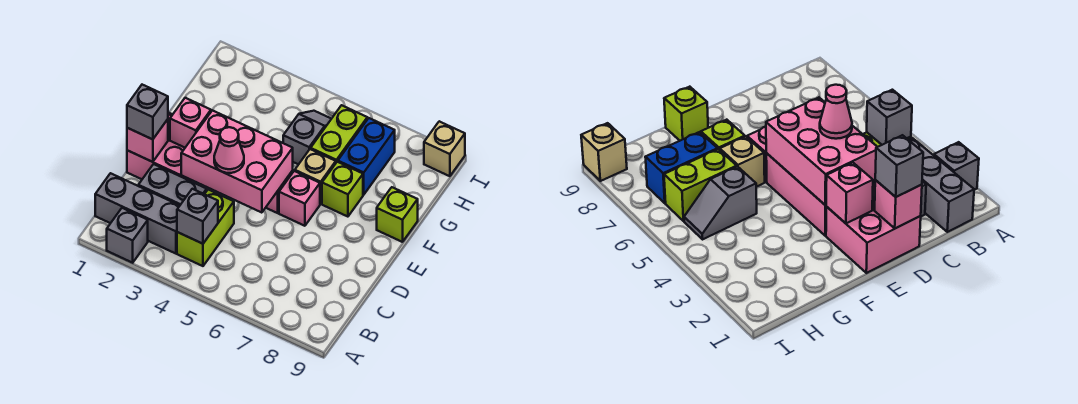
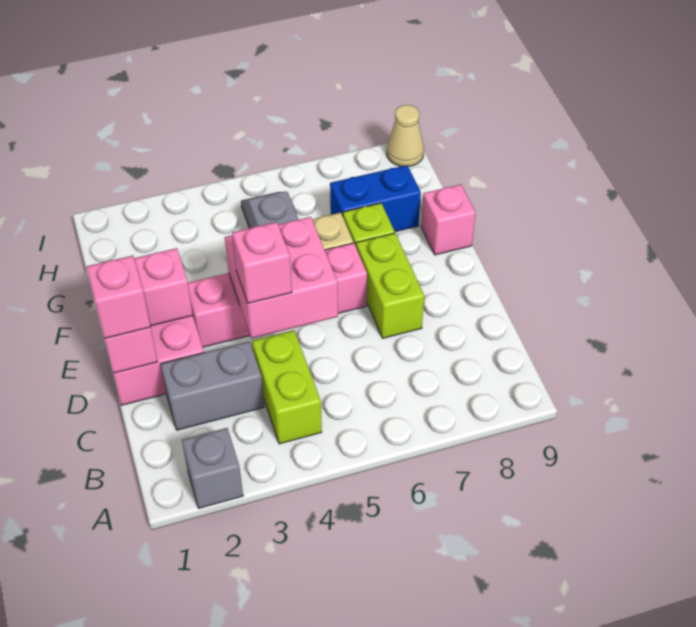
grey 1x3 brick [95,173,180,254] -> none
grey 1x1 brick [177,189,218,244] -> none
grey 1x1 brick [127,85,168,139] -> pink 1x1 brick [87,256,150,338]
pink 2x3 brick [181,110,293,213] -> pink 2x2 brick [225,217,338,338]
pink 1x1 cone [214,127,244,173] -> pink 1x1 brick [232,222,292,303]
lime 1x1 brick [377,187,418,242] -> pink 1x1 brick [421,184,476,255]
lime 1x2 brick [311,105,367,162] -> lime 1x2 brick moved to [356,233,424,338]
blue 1x2 brick [338,118,395,195] -> blue 1x2 brick turned to [330,165,421,232]
tan 1x1 brick [424,121,465,176] -> tan 1x1 cone [387,105,424,167]

